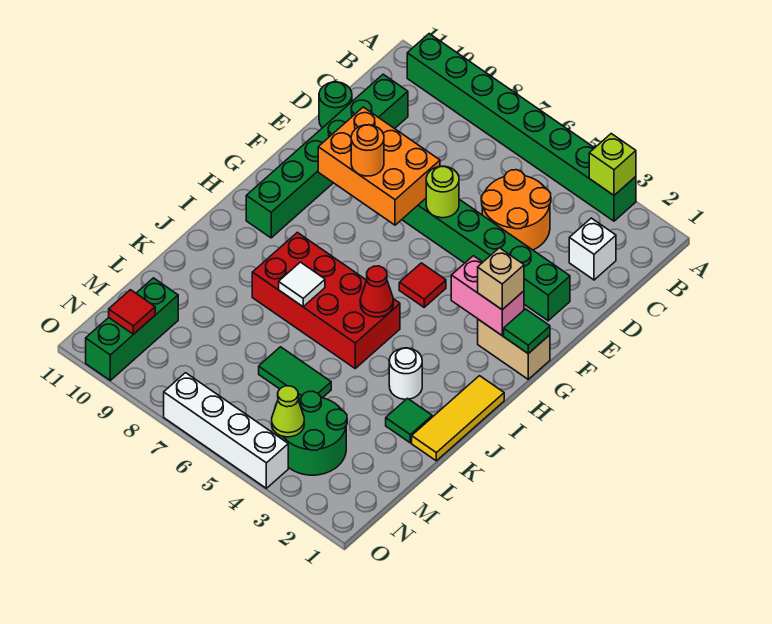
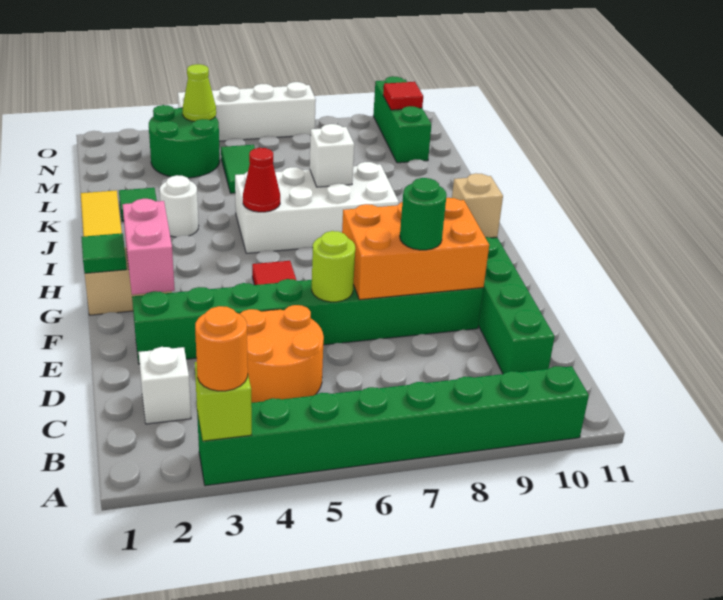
green 1x1 round brick [319,82,352,128] -> green 1x1 round brick moved to [400,178,447,250]
orange 1x1 round brick [351,125,384,176] -> orange 1x1 round brick moved to [195,306,248,391]
pink 1x2 brick [451,256,524,335] -> pink 1x2 brick turned to [123,199,175,295]
tan 1x1 brick [478,248,524,310] -> tan 1x1 brick moved to [452,173,503,238]
red 2x4 brick [252,232,400,368] -> white 2x4 brick [235,162,399,253]
white 1x1 tile [279,262,325,307] -> white 1x1 brick [310,124,354,187]
green 1x2 tile [259,347,331,399] -> green 1x2 tile turned to [221,145,255,193]

